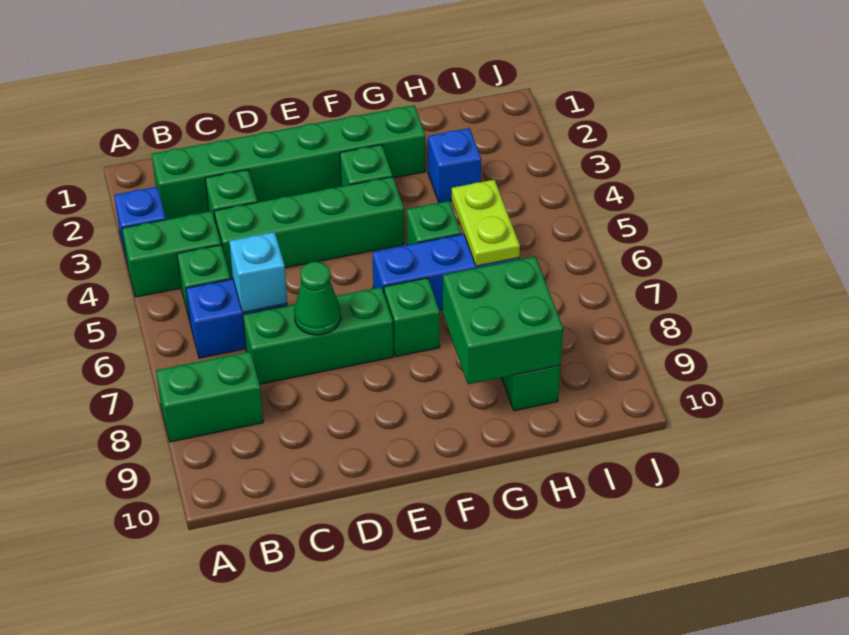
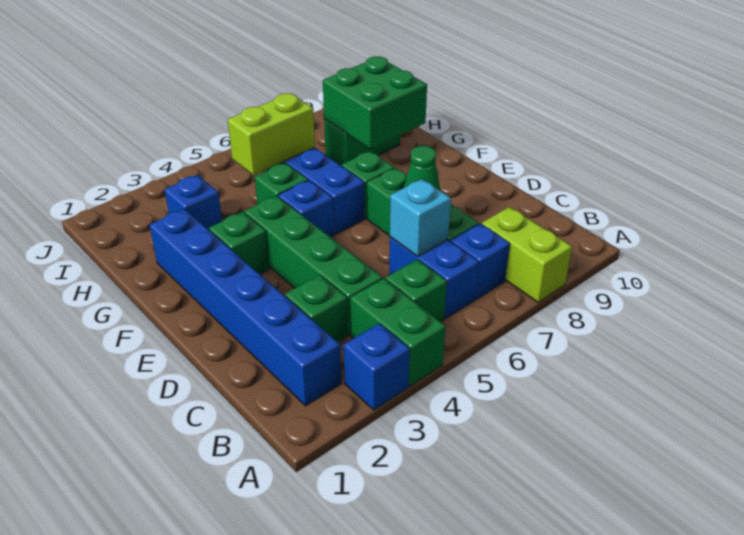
green 1x2 brick [156,352,263,442] -> lime 1x2 brick [482,207,572,302]
green 1x6 brick [152,105,425,220] -> blue 1x6 brick [150,209,341,406]
none -> blue 1x1 brick [451,224,510,299]
none -> blue 1x1 brick [278,180,334,237]
lime 1x2 plate [452,180,520,266] -> lime 1x2 brick [228,93,315,175]

